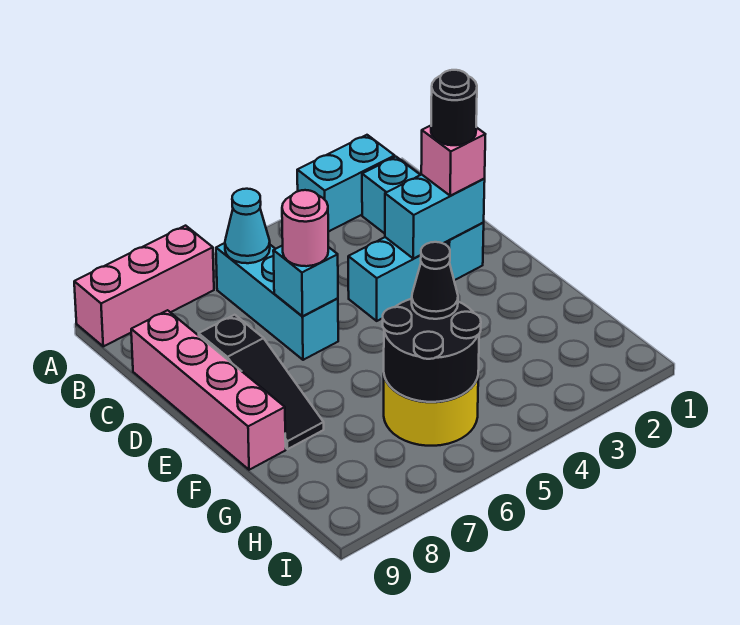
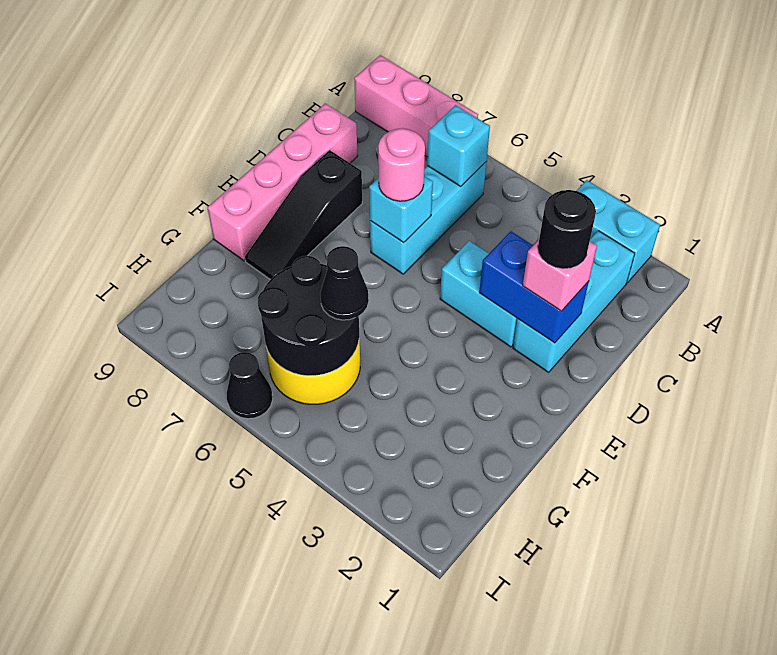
cyan 1x1 cone [225,189,270,263] -> cyan 1x1 brick [427,105,490,186]
cyan 1x2 brick [385,175,485,259] -> blue 1x2 brick [479,231,589,343]
none -> black 1x1 cone [227,352,273,419]

